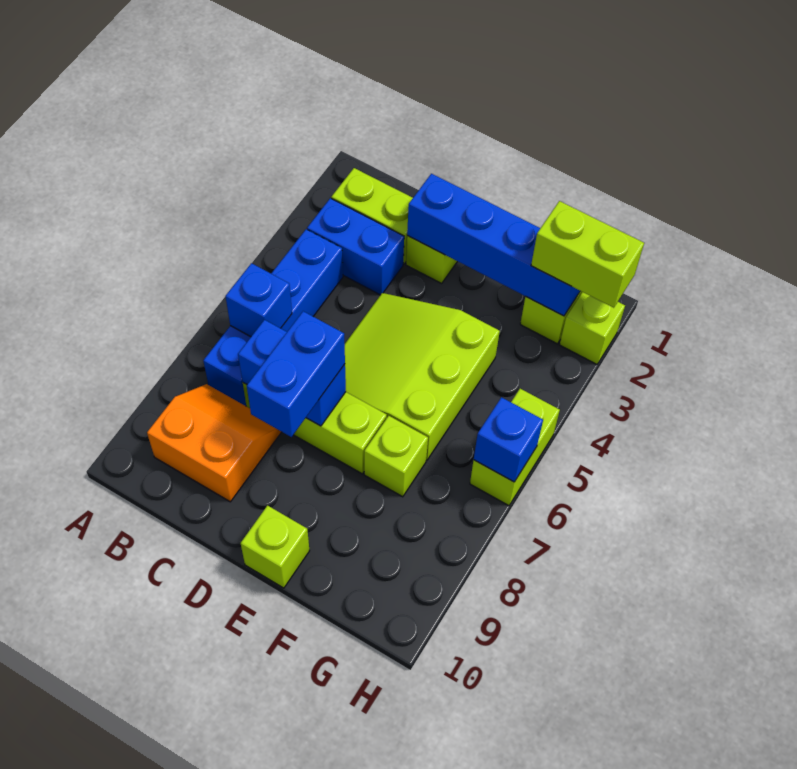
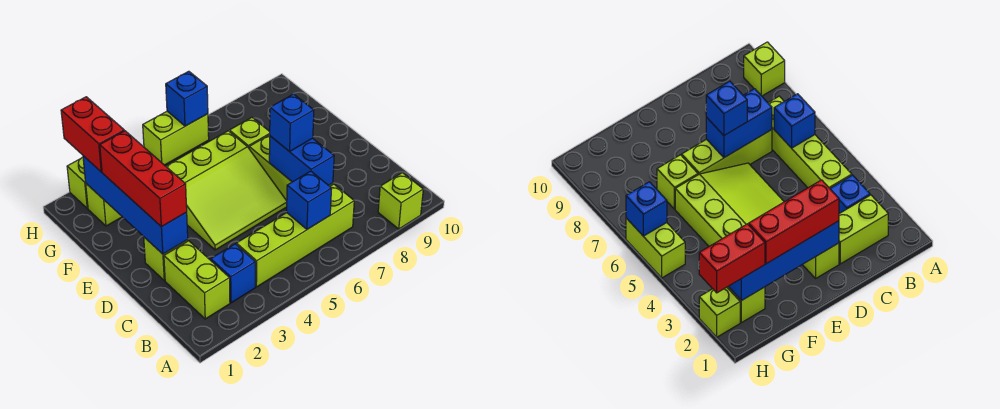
blue 1x2 brick [307,198,404,295] -> blue 1x1 brick [211,244,255,303]
blue 1x4 brick [203,229,343,406] -> lime 1x4 brick [236,184,354,287]
orange 2x2 slope [147,384,281,502] -> none
none -> red 1x3 brick [100,131,187,227]
blue 1x2 brick [247,311,345,437] -> blue 1x1 brick [270,94,314,152]
lime 1x1 brick [241,506,310,588] -> lime 1x1 brick moved to [378,173,423,229]
lime 1x2 brick [531,201,644,308] -> red 1x2 brick [61,97,124,172]

